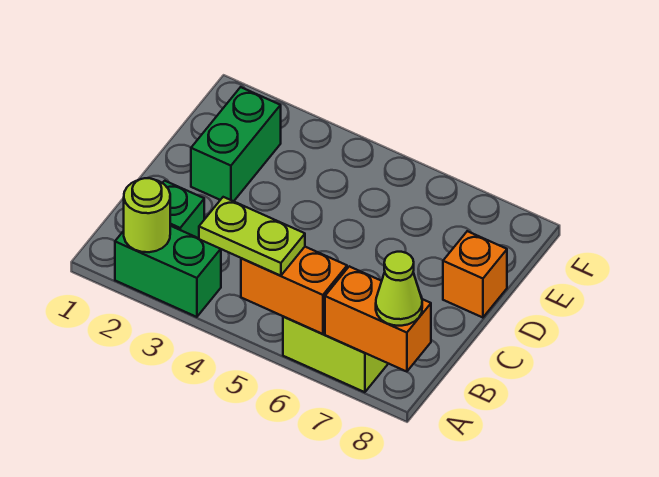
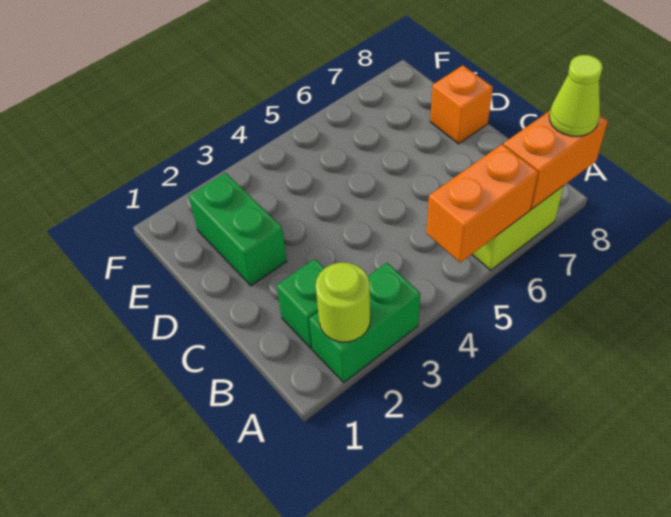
lime 1x2 plate [199,197,305,276] -> none

